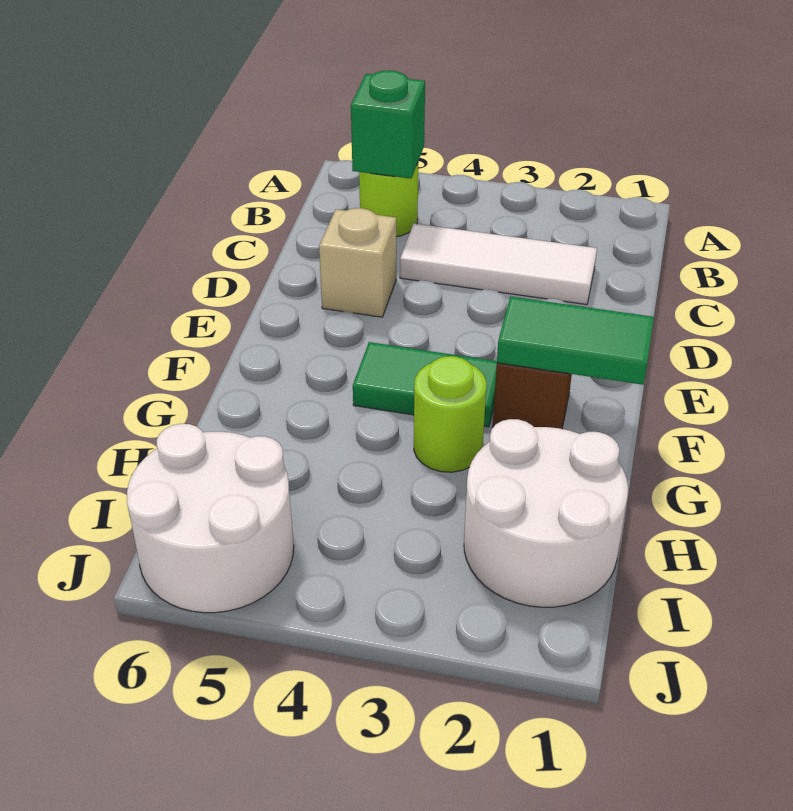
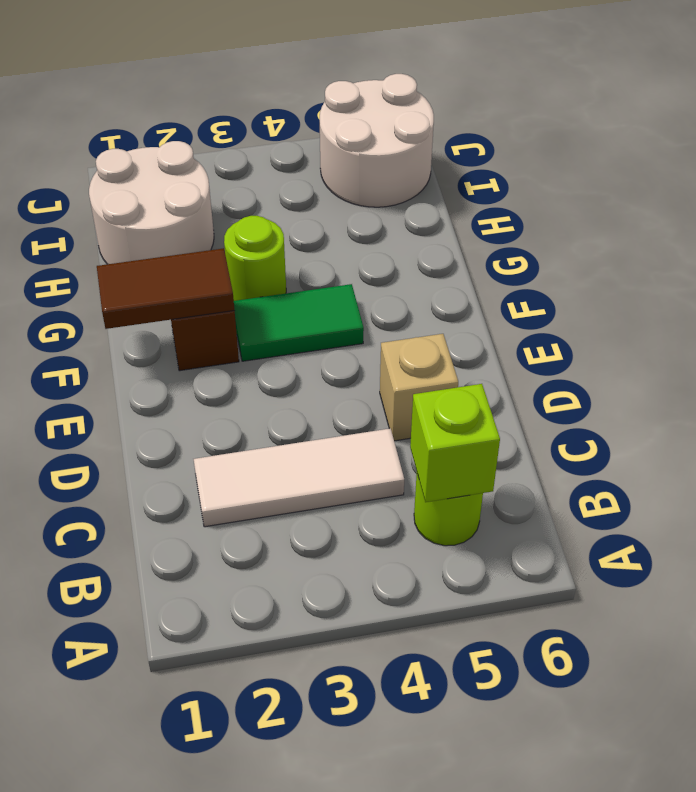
green 1x1 brick [351,70,425,179] -> lime 1x1 brick [410,384,500,502]
green 1x2 tile [497,296,654,385] -> brown 1x2 tile [97,248,234,329]

